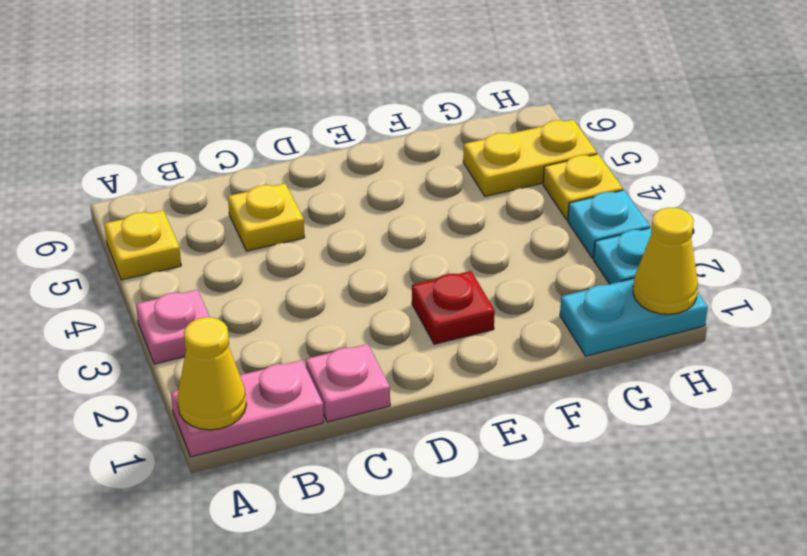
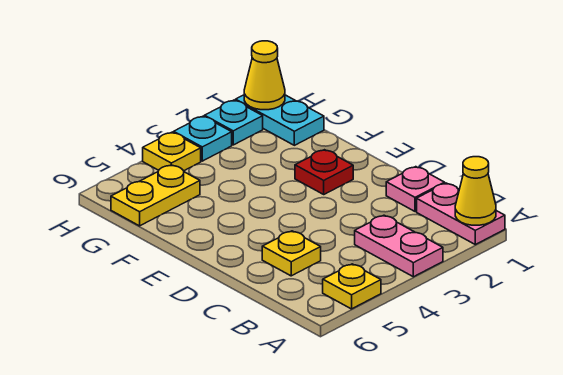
pink 1x1 plate [136,289,210,364] -> pink 1x2 plate [355,215,443,277]
yellow 1x2 plate [463,120,597,196] -> yellow 1x2 plate turned to [111,165,200,226]

